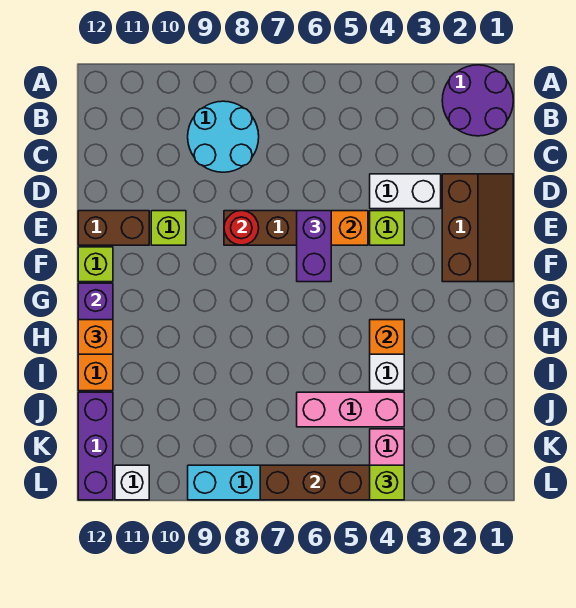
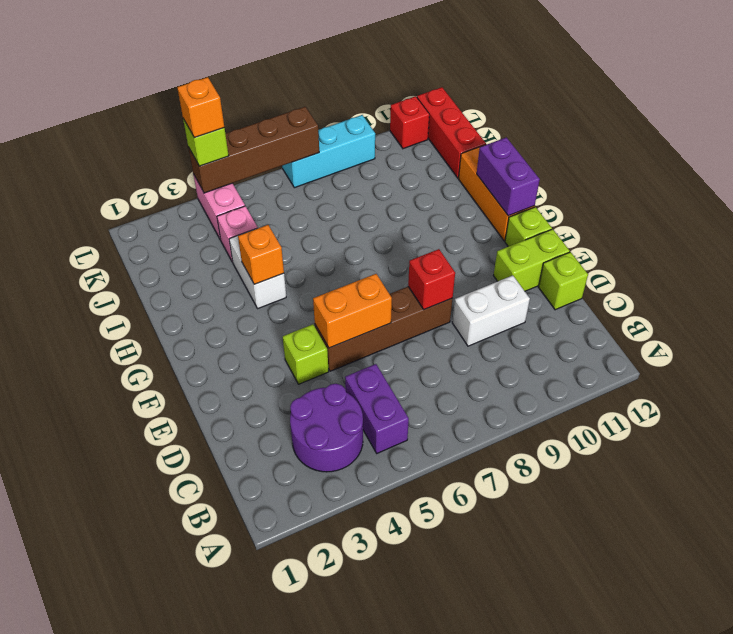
purple 2x2 round brick [442,65,513,136] -> purple 2x2 round brick moved to [290,384,363,472]
cyan 2x2 round brick [188,101,259,172] -> none
brown 2x3 slope [442,174,513,282] -> none
white 1x2 brick [370,174,441,209] -> white 1x2 brick moved to [452,276,530,346]
purple 1x2 brick [297,211,331,282] -> purple 1x2 brick moved to [345,364,409,453]
red 1x1 round brick [224,211,259,245] -> red 1x1 brick [408,249,455,310]
lime 1x1 brick [151,211,186,245] -> lime 1x1 brick moved to [538,252,588,310]
brown 1x2 brick [78,211,149,245] -> lime 1x2 brick [494,229,570,291]
orange 1x1 brick [78,320,113,354] -> orange 1x1 brick moved to [177,77,224,138]
pink 1x3 brick [297,392,404,427] -> pink 1x1 brick [217,206,258,262]
purple 1x3 brick [78,392,113,500] -> red 1x3 brick [417,87,486,178]
white 1x1 brick [115,465,149,500] -> red 1x1 brick [390,96,429,149]

